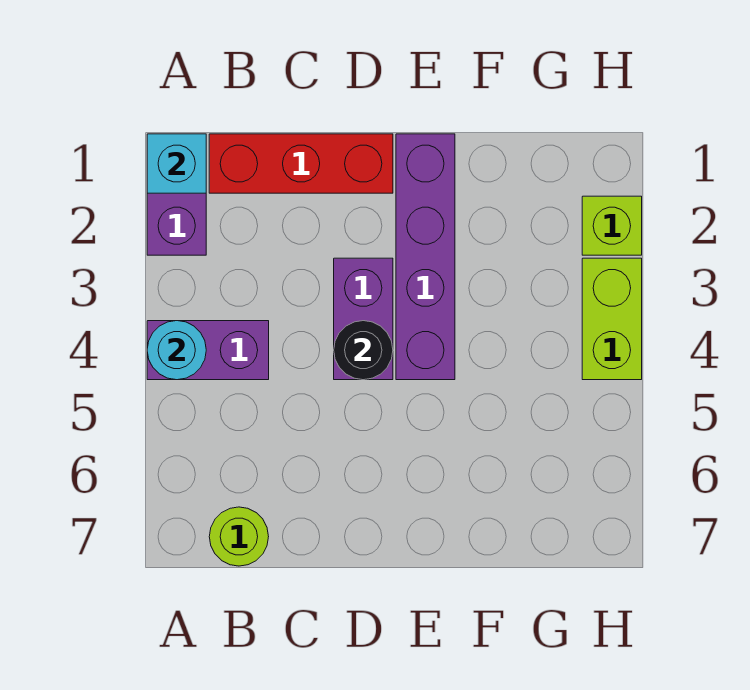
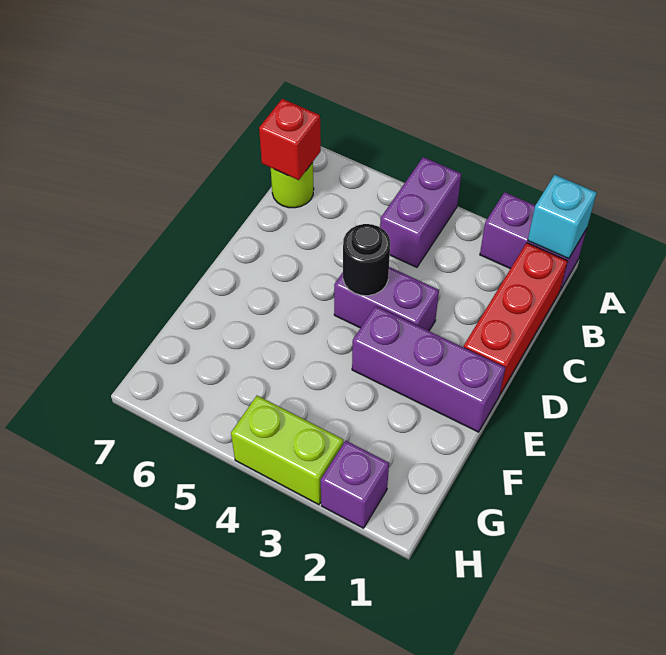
cyan 1x1 round brick [147,321,206,380] -> none
none -> red 1x1 brick [259,99,321,180]
purple 1x4 brick [396,134,455,380] -> purple 1x3 brick [352,306,506,432]
lime 1x1 brick [582,196,642,255] -> purple 1x1 brick [321,441,389,528]

